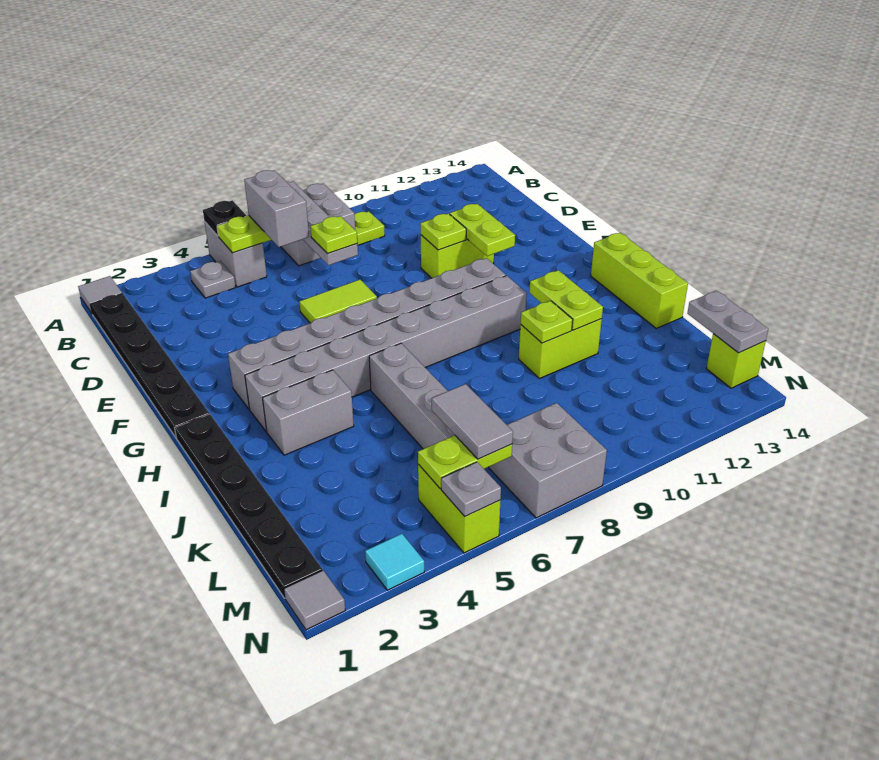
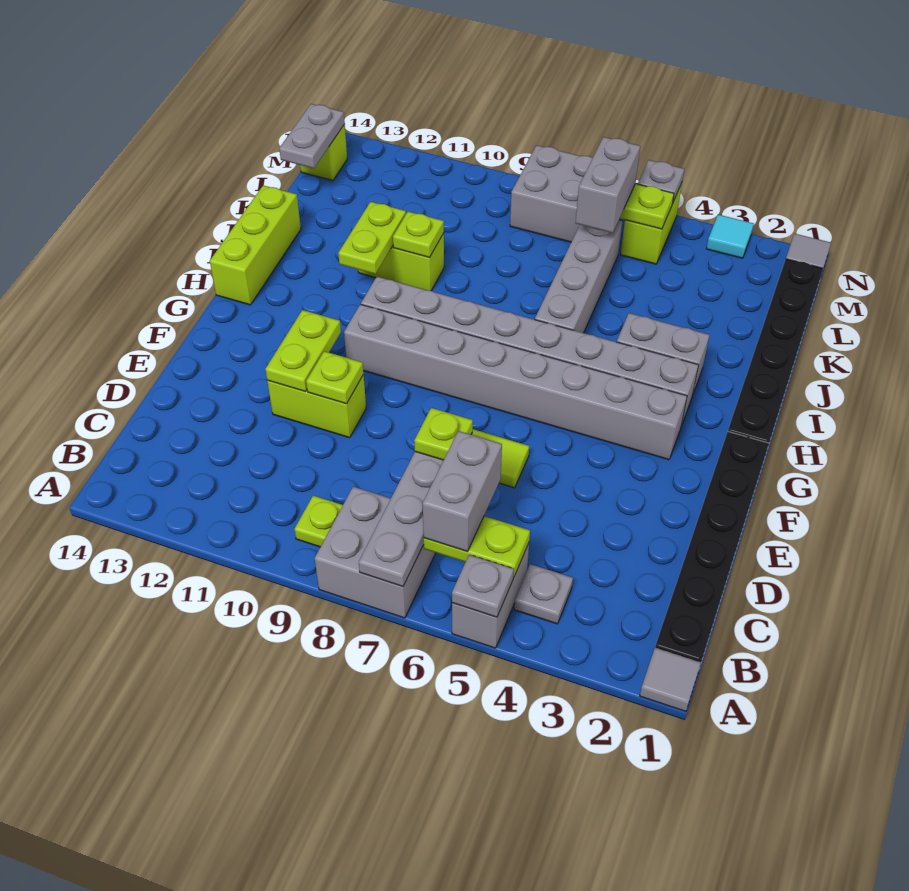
black 1x1 plate [203,200,246,236] -> grey 1x1 plate [452,555,514,617]
grey 1x2 tile [432,384,513,459] -> grey 1x2 brick [576,137,640,233]

